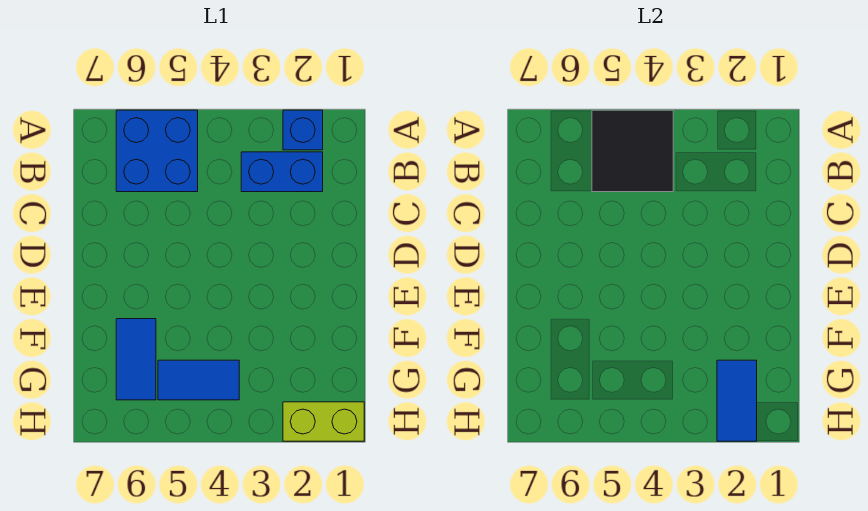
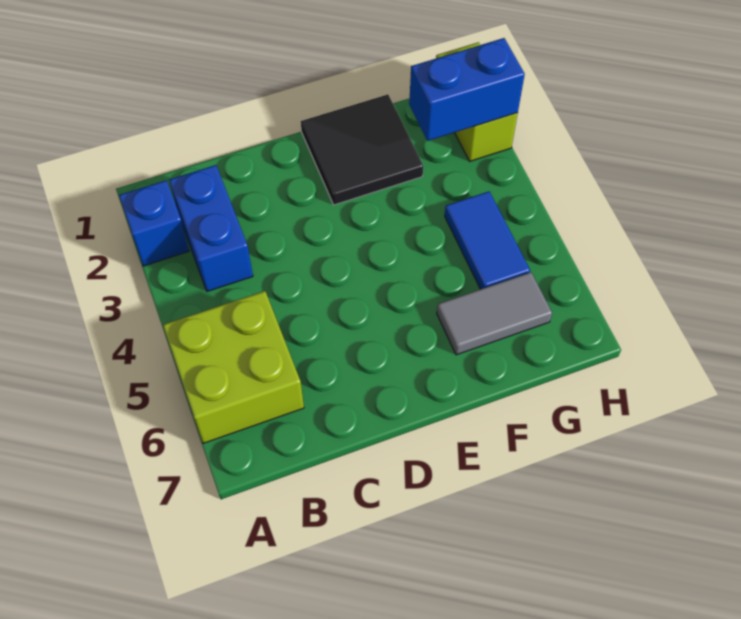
black 2x2 tile [592,110,673,192] -> black 2x2 tile moved to [301,94,423,205]
blue 2x2 brick [116,110,198,192] -> lime 2x2 brick [163,291,304,443]
blue 1x2 tile [116,319,156,400] -> grey 1x2 tile [437,272,552,355]
blue 1x2 tile [717,360,757,441] -> blue 1x2 brick [409,38,525,141]

